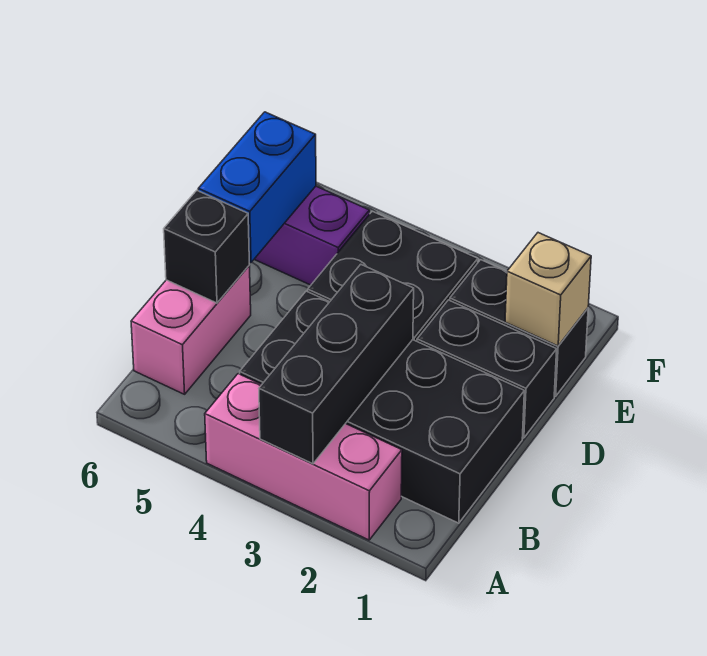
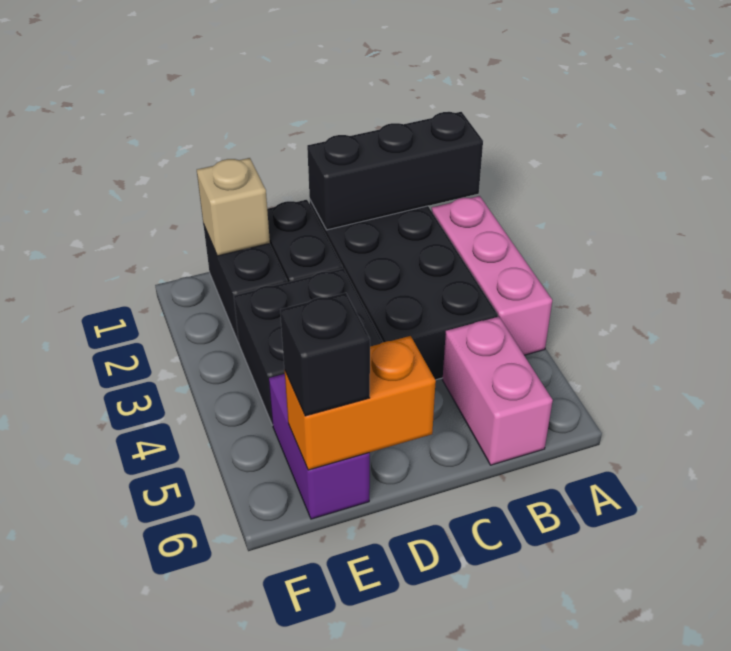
black 1x3 brick [259,264,414,464] -> black 1x3 brick moved to [307,112,483,230]
pink 1x2 brick [131,266,251,394] -> pink 1x2 brick turned to [443,317,553,465]
black 1x1 brick [164,191,249,303] -> black 1x1 brick moved to [280,293,370,416]
blue 1x2 brick [198,112,316,263] -> orange 1x2 brick [285,336,436,470]

